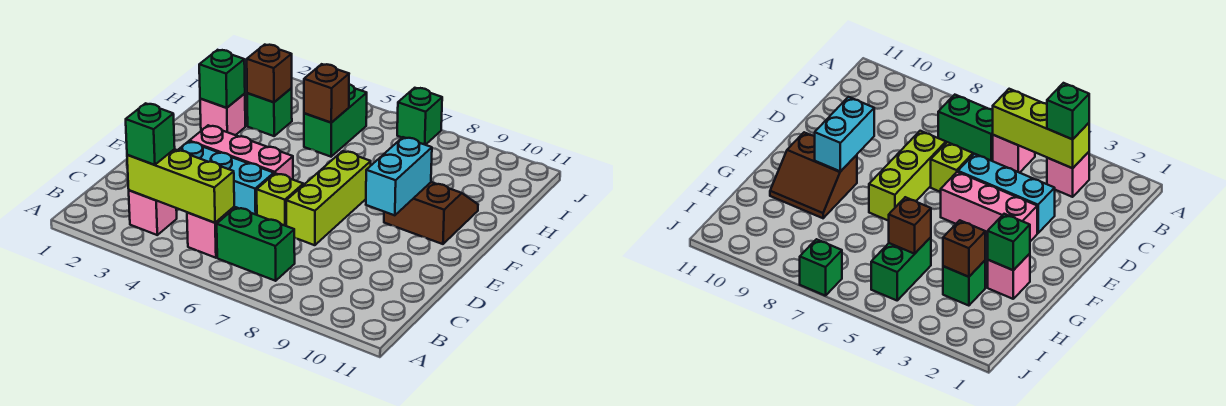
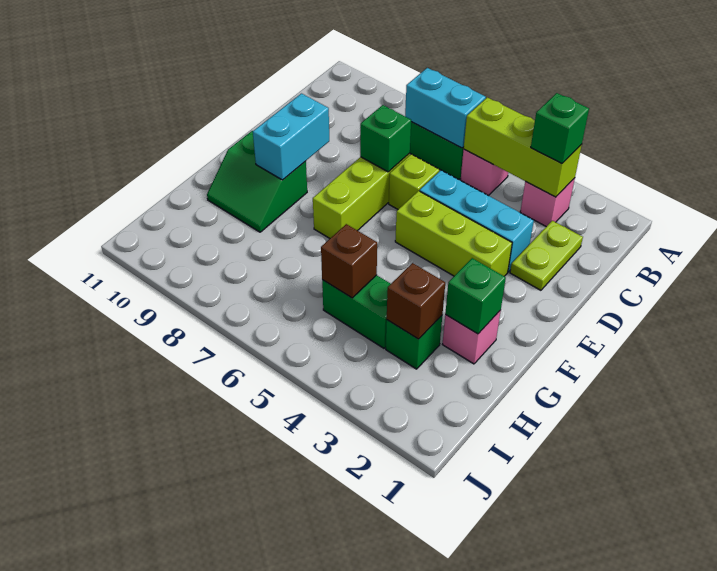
none -> cyan 1x2 brick [405,68,486,148]
none -> lime 1x2 plate [510,221,583,290]
pink 1x3 brick [189,125,293,180] -> lime 1x3 brick [395,191,512,276]
brown 2x2 slope [384,182,478,244] -> green 2x2 slope [207,131,307,232]
green 1x2 brick [304,84,367,157] -> green 1x2 brick turned to [322,275,390,348]
green 1x1 brick [397,88,442,145] -> green 1x1 brick moved to [360,105,411,172]

